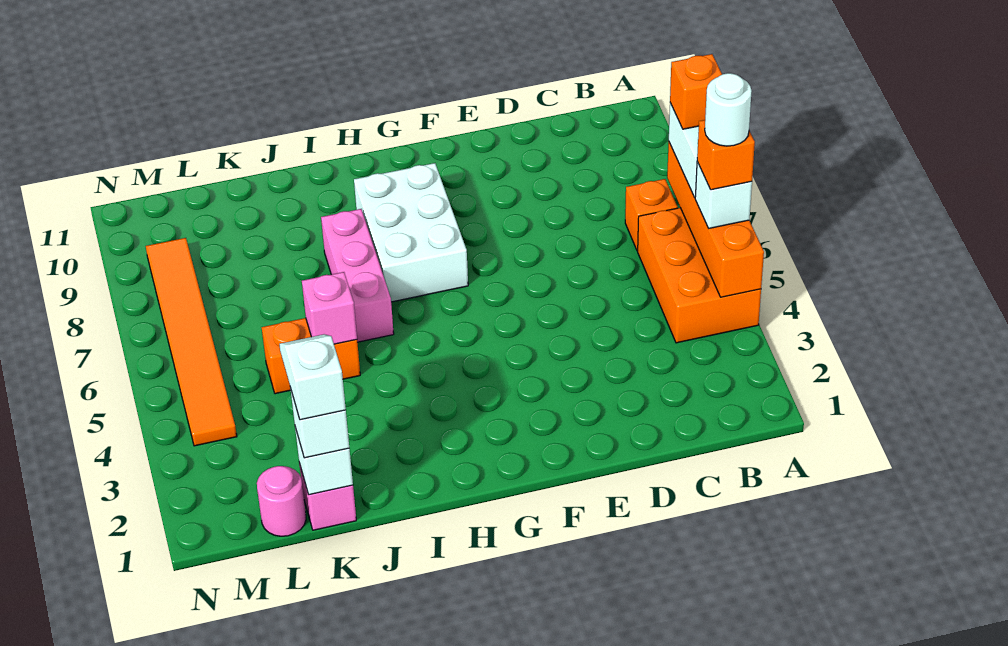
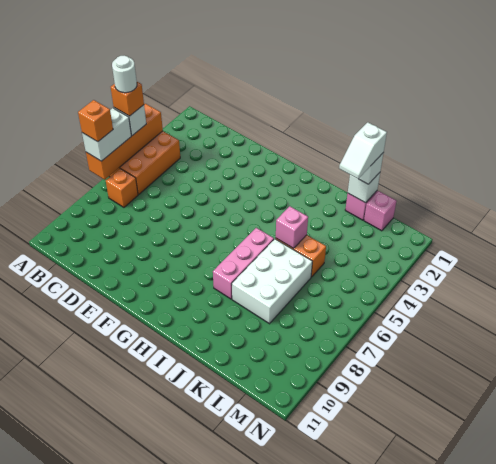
white 2x3 brick [354,163,468,302] -> white 2x3 brick moved to [232,239,312,324]
pink 1x1 round brick [257,466,306,536] -> pink 1x1 brick [364,191,396,231]
orange 1x6 tile [146,238,237,446] -> none

